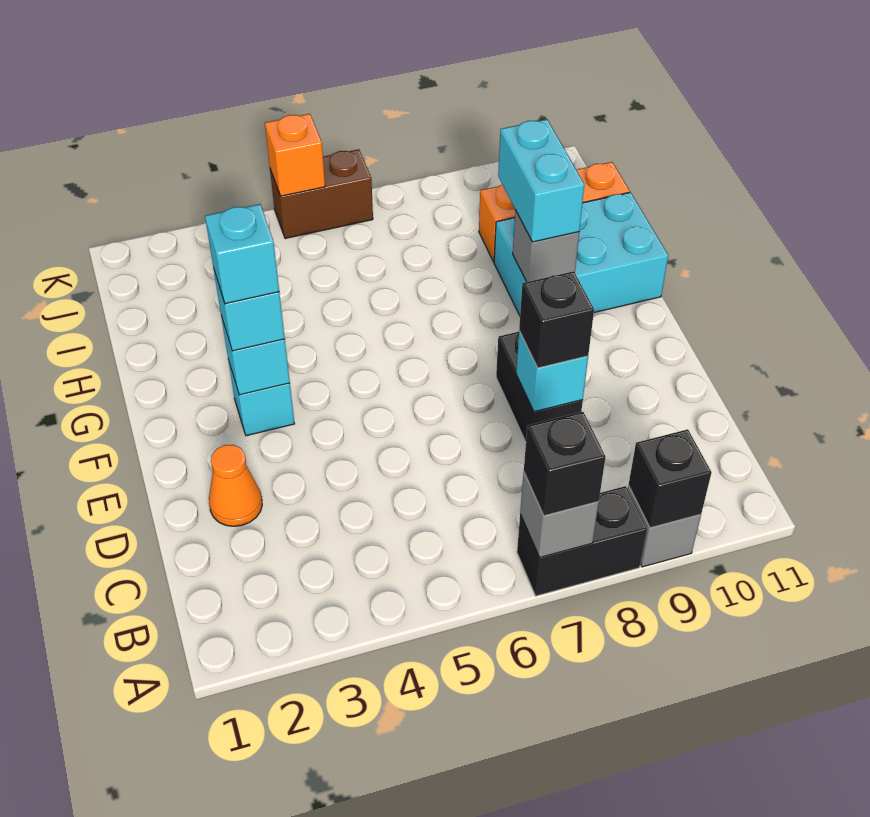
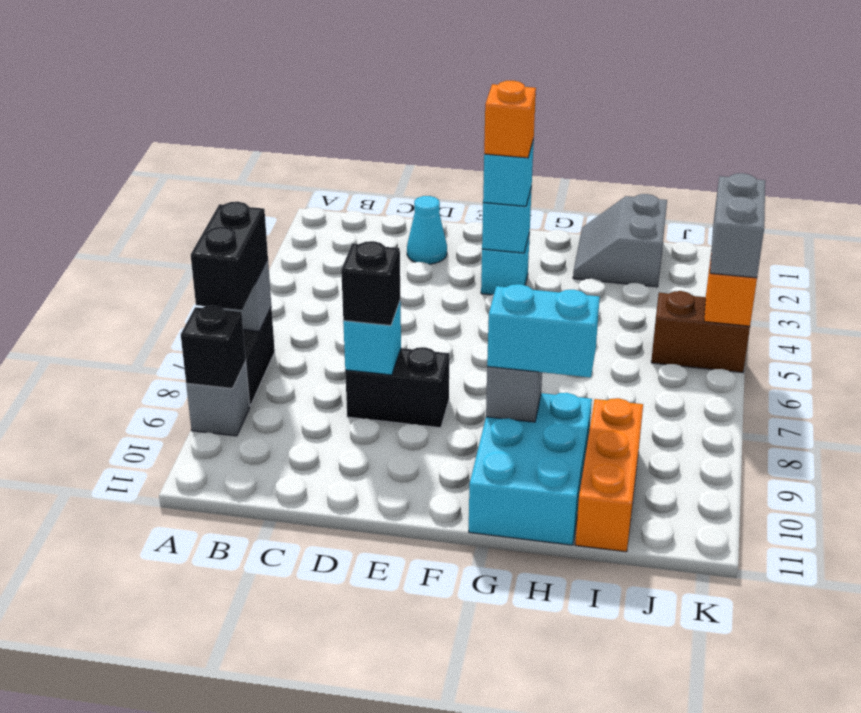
black 1x1 brick [524,412,605,516] -> black 1x2 brick [191,202,268,310]
orange 1x1 cone [209,445,262,526] -> cyan 1x1 cone [407,196,447,264]
cyan 1x1 brick [205,204,279,304] -> orange 1x1 brick [484,81,536,158]
none -> grey 2x2 slope [573,194,667,287]
none -> grey 1x2 brick [710,173,765,278]
brown 1x2 brick [270,149,373,239] -> brown 1x2 brick turned to [651,291,750,373]

